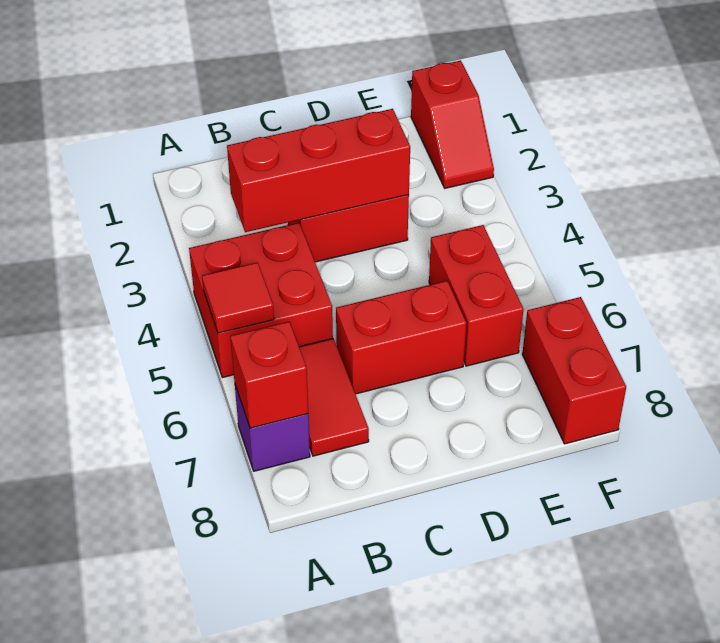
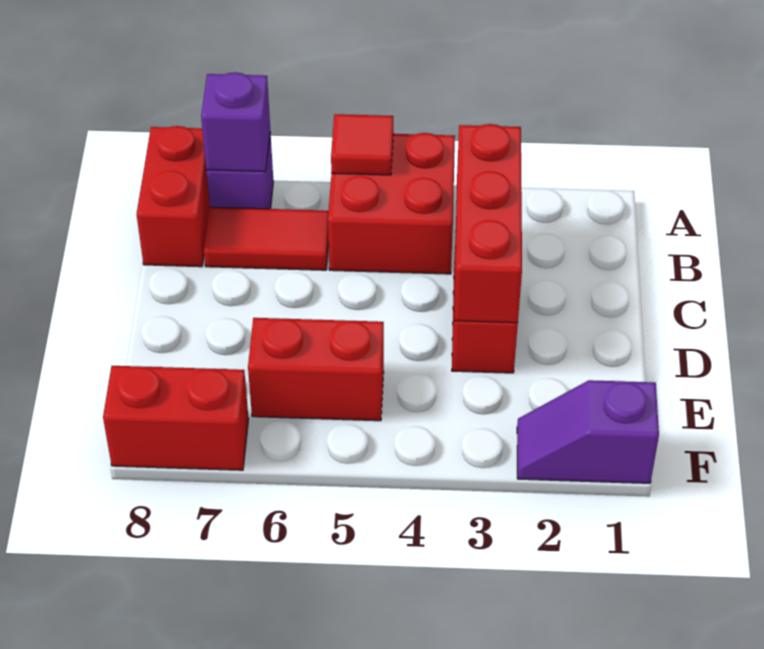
red 1x1 brick [230,322,308,428] -> purple 1x1 brick [201,72,270,172]
red 1x2 brick [336,281,466,394] -> red 1x2 brick moved to [137,126,210,267]
red 1x2 slope [411,60,494,188] -> purple 1x2 slope [517,380,659,483]

